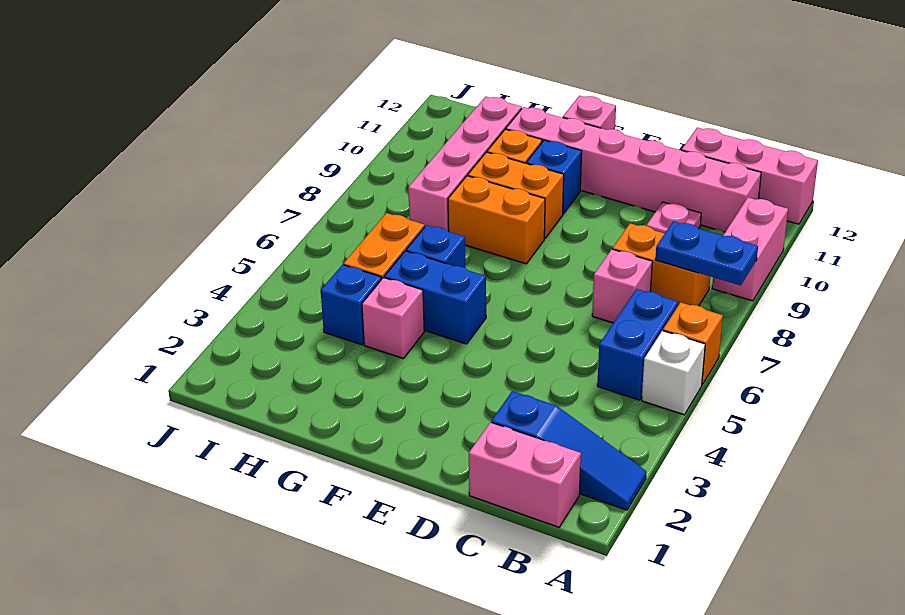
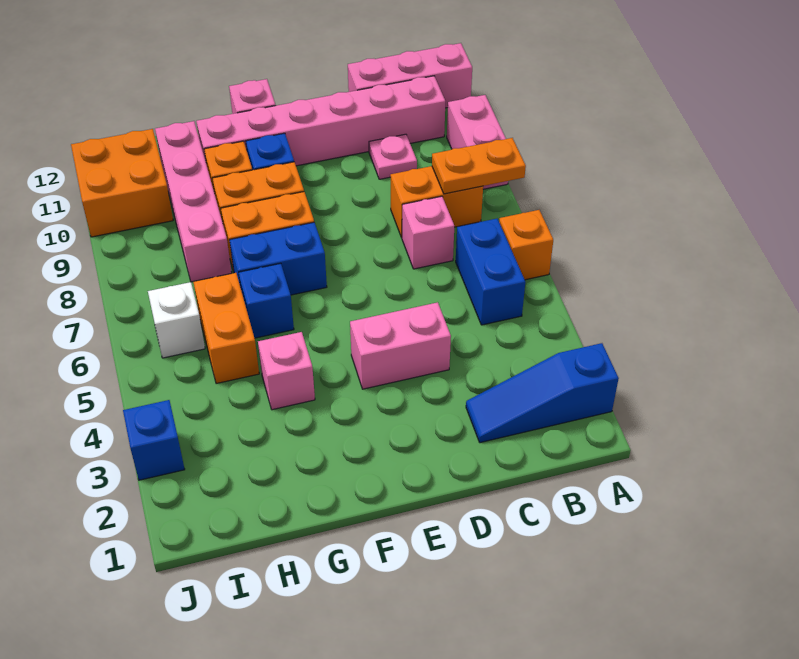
blue 1x3 slope [491,391,646,510] -> blue 1x3 slope turned to [466,343,619,443]
white 1x1 brick [642,331,705,415] -> white 1x1 brick moved to [148,282,205,358]
blue 1x2 plate [655,221,758,285] -> orange 1x2 plate [432,138,526,194]
pink 1x2 brick [469,422,581,527] -> pink 1x2 brick moved to [350,302,451,389]
blue 1x2 brick [384,251,486,344] -> blue 1x2 brick moved to [229,222,327,295]
blue 1x1 brick [321,265,381,345] -> blue 1x1 brick moved to [123,400,185,480]
none -> orange 2x2 brick [71,129,173,237]

